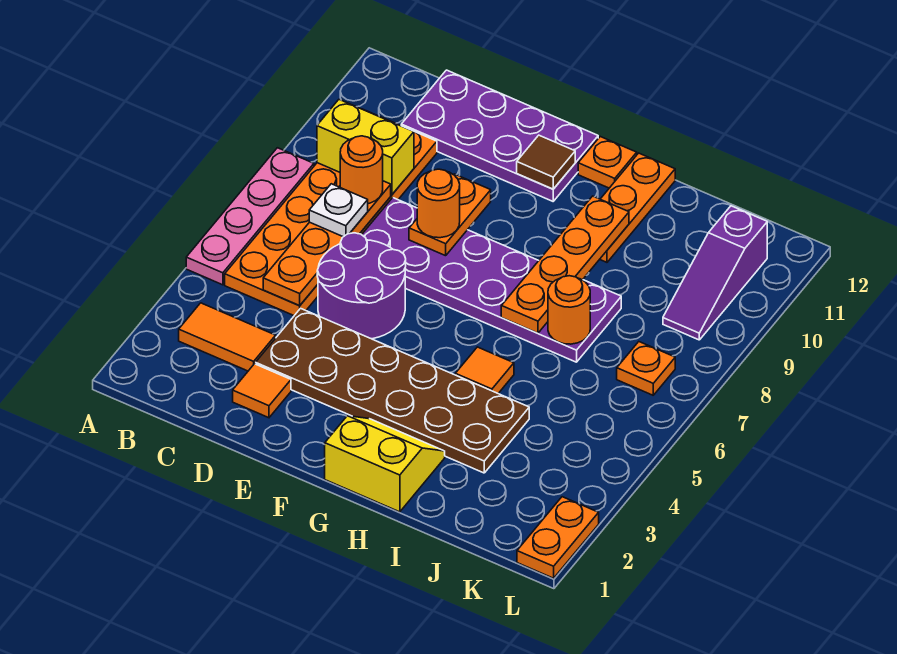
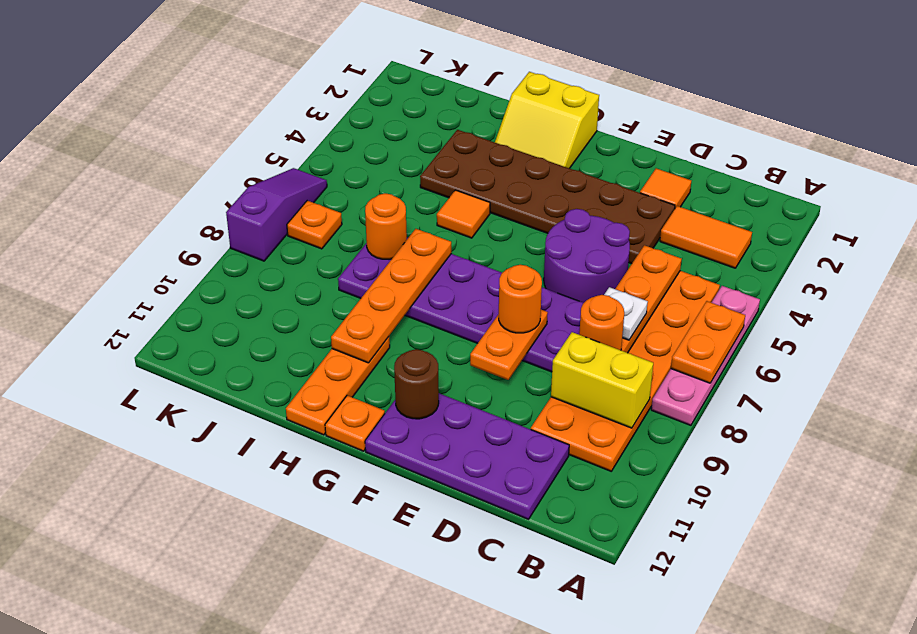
brown 1x1 tile [517,135,575,189] -> brown 1x1 round brick [394,349,439,419]
purple 1x3 slope [663,206,767,340] -> purple 1x3 slope moved to [226,168,327,261]
orange 1x2 plate [517,497,599,578] -> orange 1x2 plate moved to [671,301,745,383]

